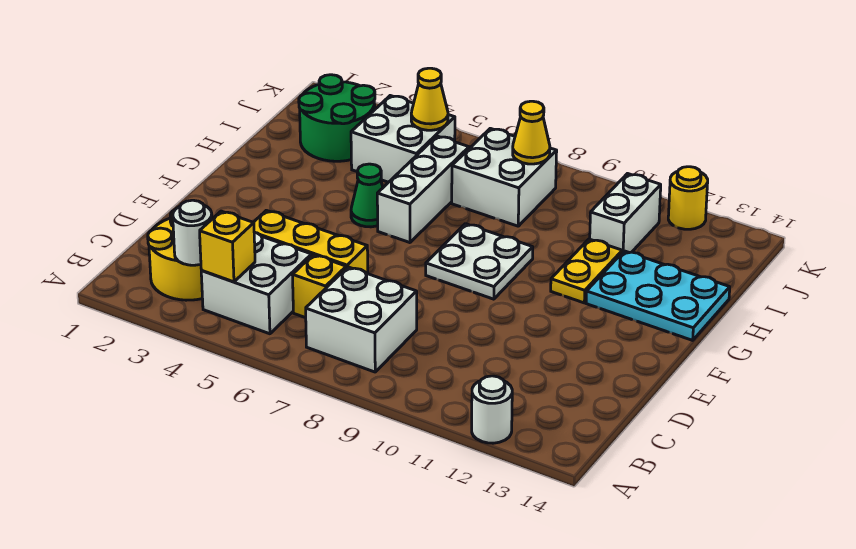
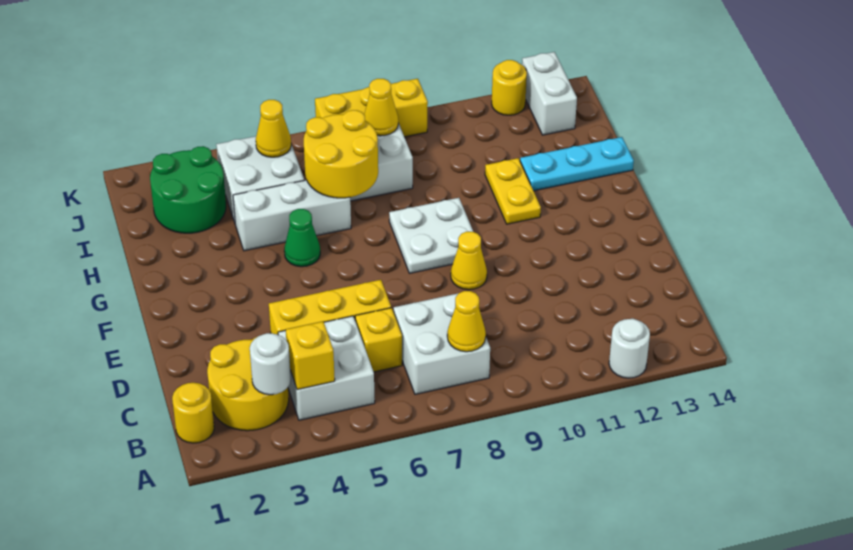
none -> yellow 1x1 round brick [172,383,214,443]
none -> yellow 1x1 cone [447,291,486,352]
none -> yellow 1x1 cone [451,232,487,290]
white 1x3 brick [377,136,469,243] -> white 1x3 brick turned to [233,180,351,251]
cyan 2x3 plate [586,251,730,340] -> cyan 1x3 plate [520,137,634,191]
none -> yellow 2x2 round brick [304,110,378,198]
white 1x2 brick [590,174,661,253] -> white 1x2 brick moved to [522,52,577,135]
none -> yellow 1x3 brick [315,79,428,137]

